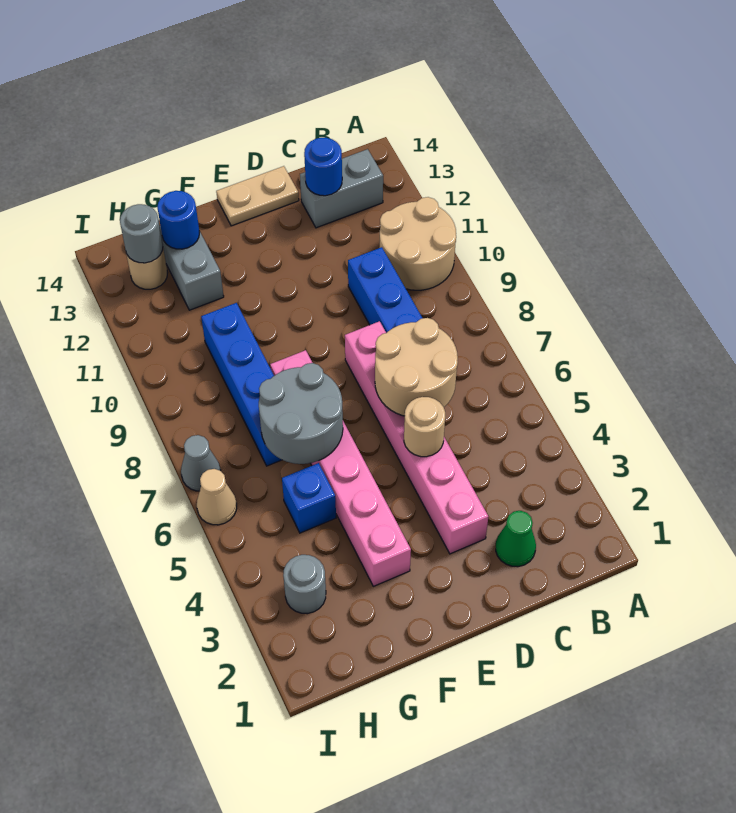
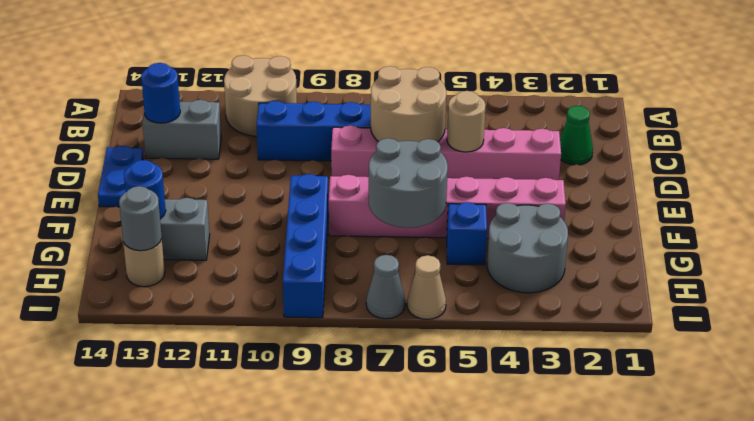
grey 1x2 brick [300,149,383,228] -> grey 1x2 brick turned to [143,100,221,159]
tan 1x2 plate [216,166,299,226] -> blue 1x2 plate [98,146,144,207]
blue 1x4 brick [201,303,281,466] -> blue 1x4 brick turned to [283,174,328,318]
grey 1x1 round brick [283,555,326,614] -> grey 2x2 round brick [487,203,568,293]

